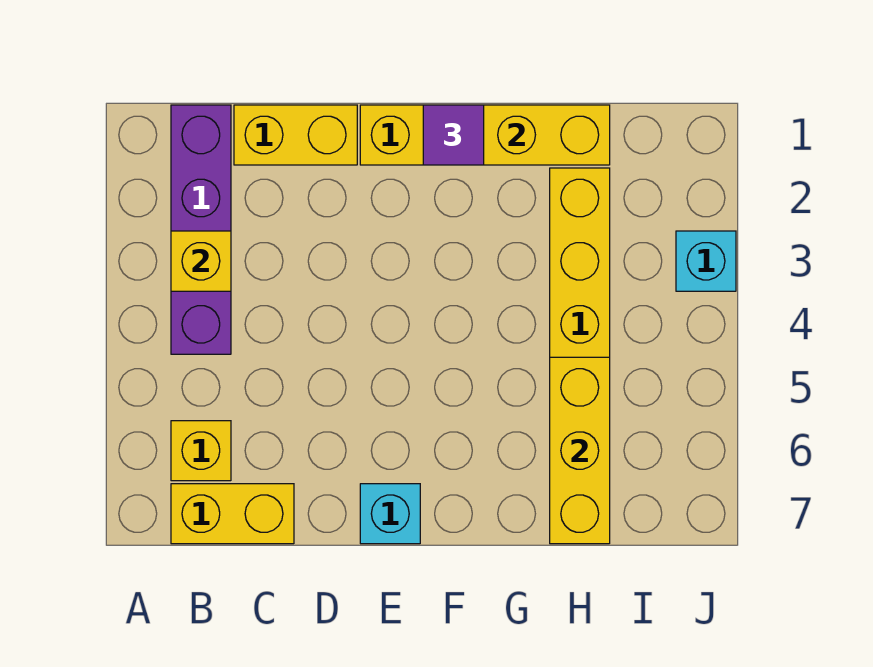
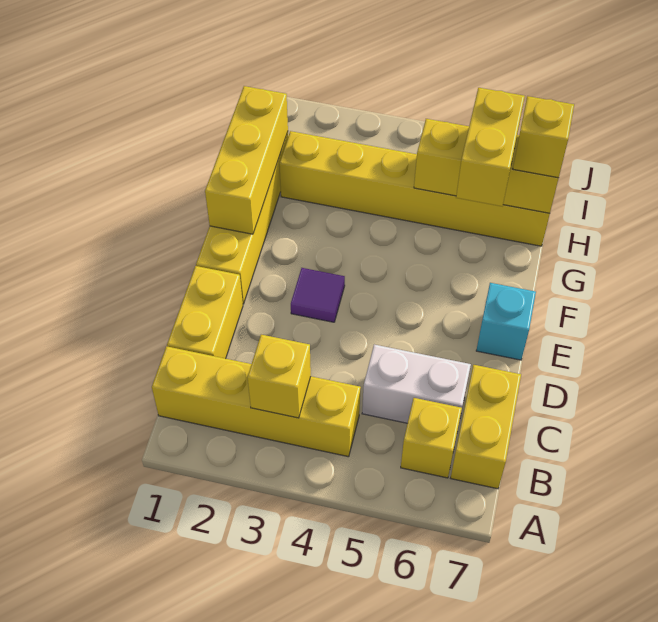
purple 1x4 brick [171,105,231,354] -> yellow 1x4 brick [152,346,361,457]
none -> white 1x2 brick [362,344,471,423]
purple 1x1 tile [423,105,484,165] -> purple 1x1 tile moved to [291,268,345,322]
none -> yellow 1x2 brick [456,88,525,206]
none -> yellow 1x1 brick [513,96,574,178]
cyan 1x1 brick [676,231,736,291] -> none

